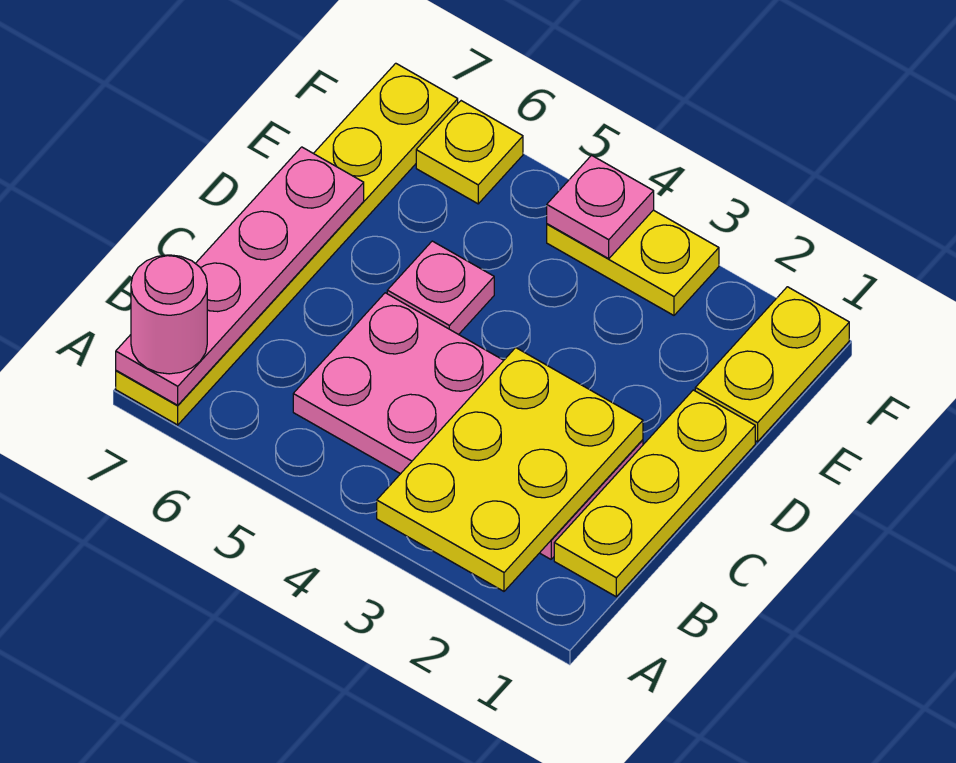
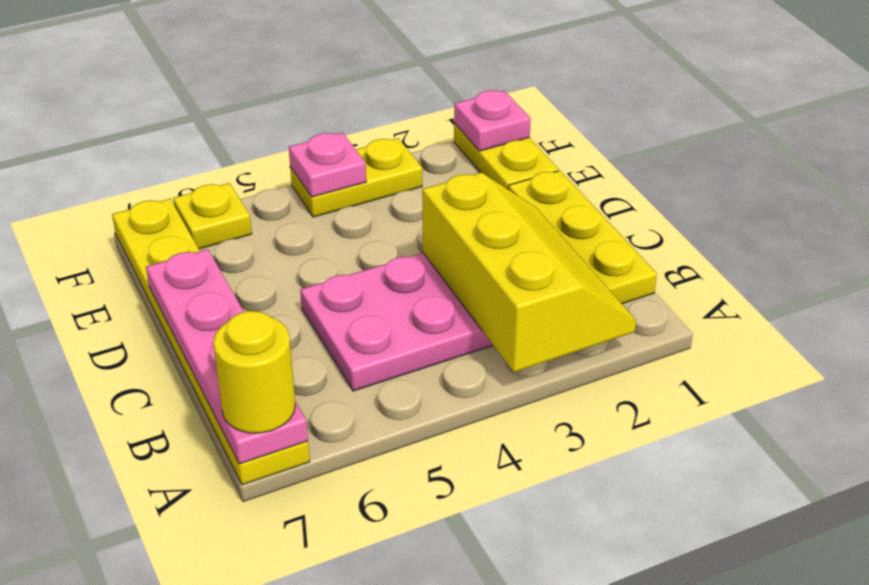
yellow 2x3 plate [377,348,643,591] -> yellow 2x3 slope [422,173,636,372]
pink 1x1 round brick [131,255,207,374] -> yellow 1x1 round brick [213,311,295,433]
pink 1x1 plate [387,241,494,335] -> pink 1x1 plate moved to [454,90,531,151]

